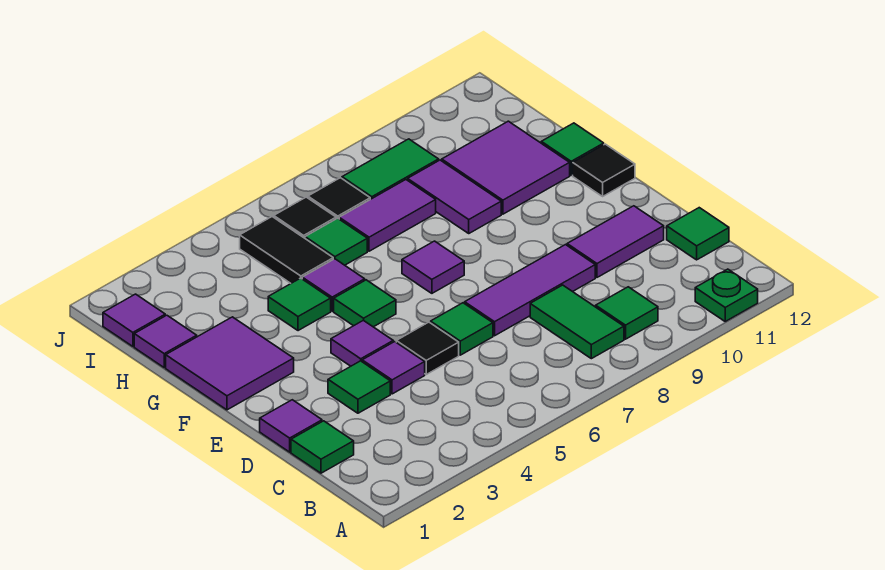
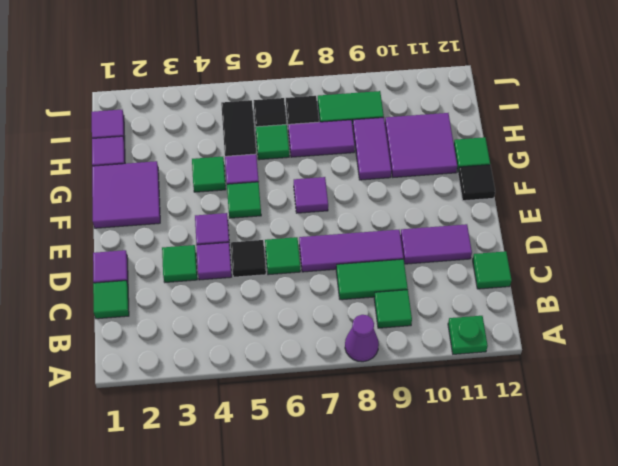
none -> purple 1x1 cone [345,315,379,362]
green 1x2 tile [530,285,624,359] -> green 1x2 tile turned to [336,259,408,300]

